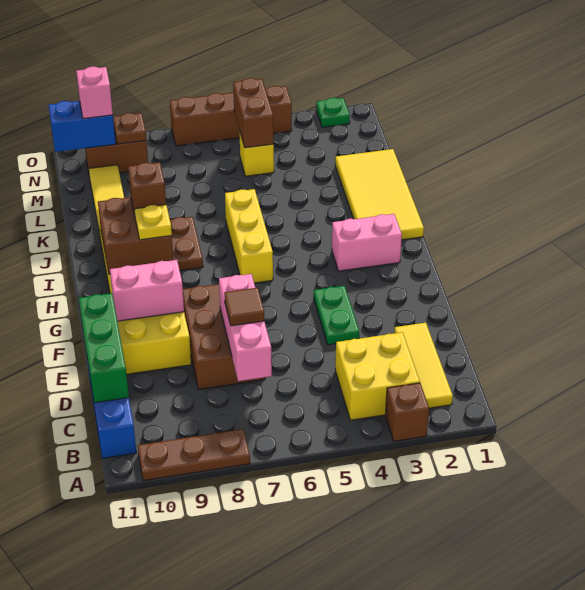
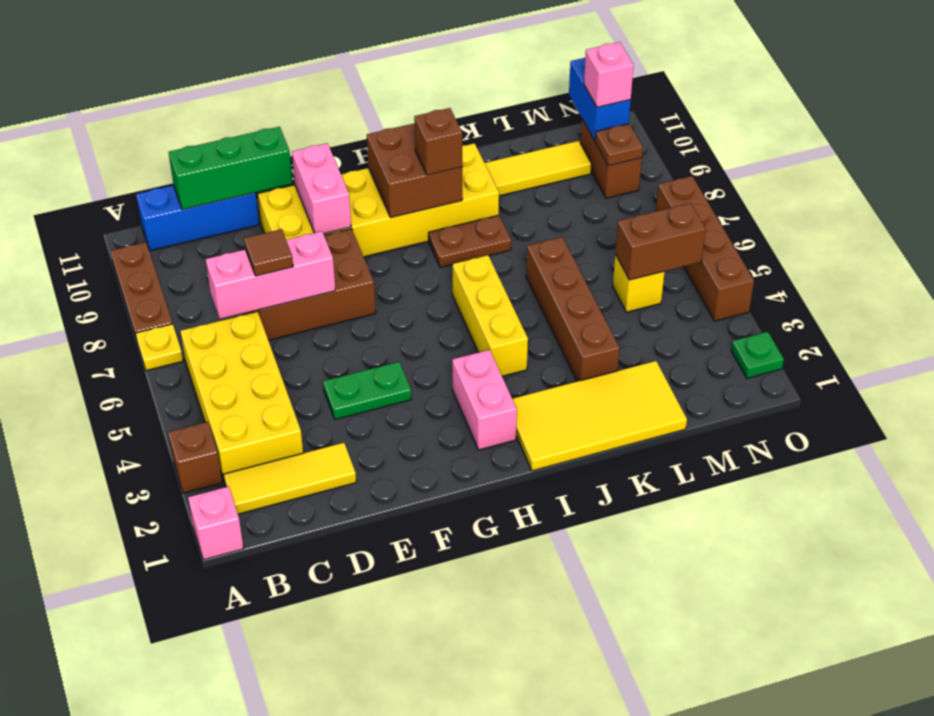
none -> pink 1x1 brick [188,487,244,560]
yellow 2x2 brick [335,332,420,420] -> yellow 2x4 brick [181,312,303,480]
yellow 1x3 brick [225,189,273,283] -> yellow 1x3 brick turned to [453,255,528,376]
yellow 1x1 plate [134,205,172,240] -> yellow 1x1 plate moved to [135,324,183,370]
none -> brown 1x4 brick [526,237,620,381]

